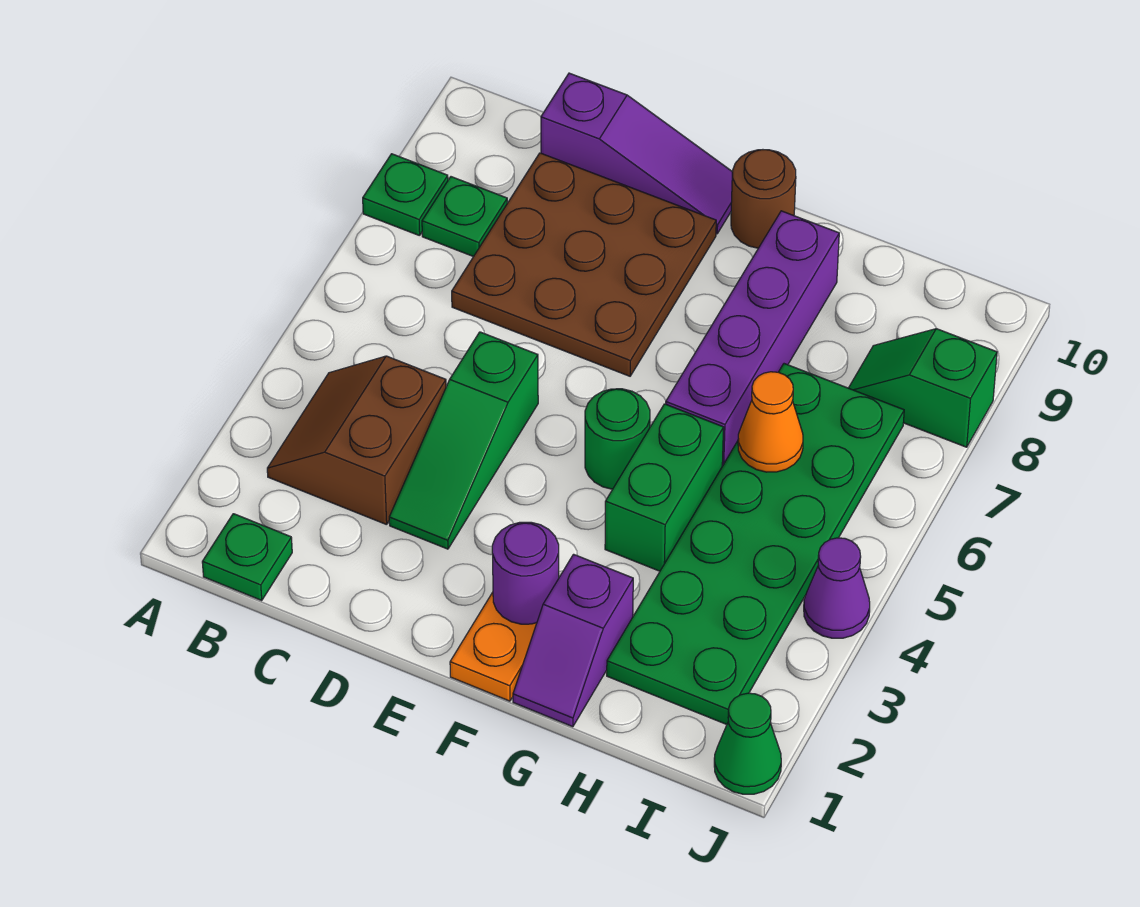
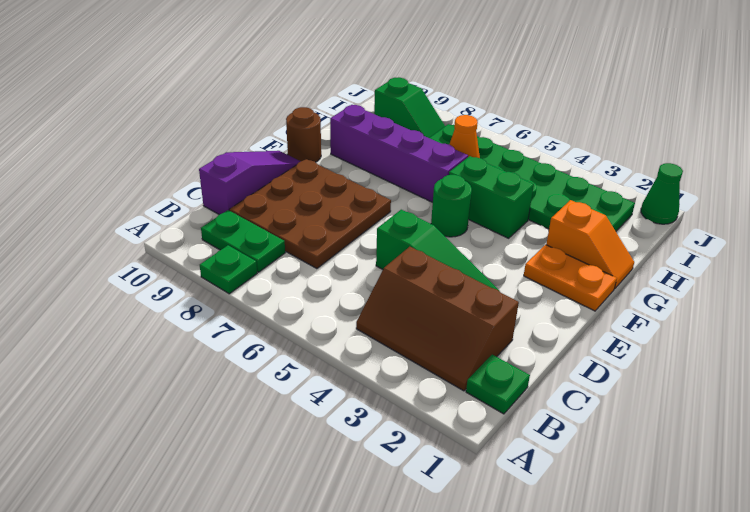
brown 2x2 slope [267,356,446,525] -> brown 2x3 slope [356,247,519,391]
green 1x1 plate [422,177,507,257] -> green 1x2 plate [201,210,285,272]
purple 1x1 round brick [492,522,559,624] -> none
purple 1x2 slope [513,554,633,727] -> orange 1x2 slope [546,200,634,289]
green 1x2 slope [849,329,997,447] -> green 1x2 slope turned to [374,77,445,138]
purple 1x1 cone [804,538,870,638] -> none

